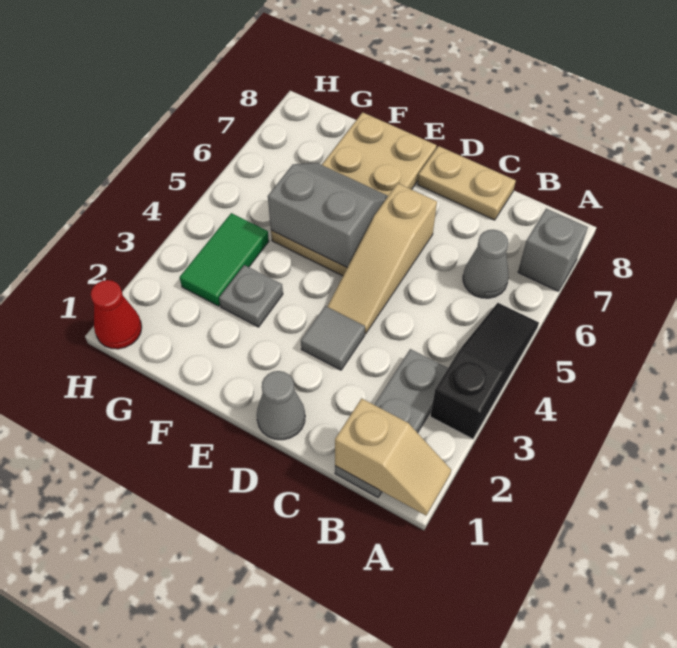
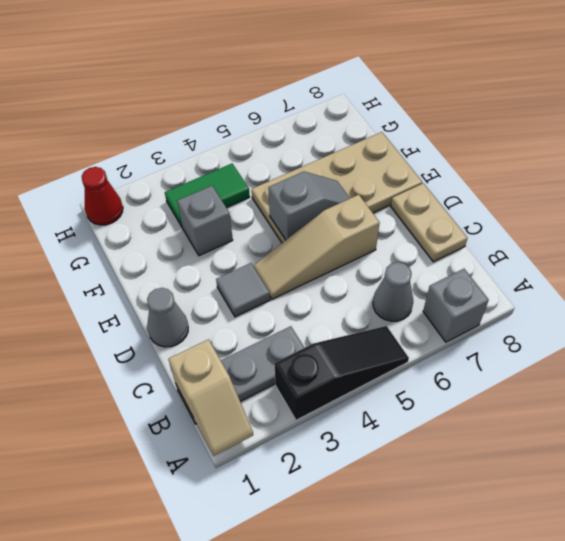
grey 2x2 slope [268,163,388,268] -> grey 1x2 slope [268,172,350,240]
grey 1x1 plate [219,265,283,327] -> grey 1x1 brick [177,186,233,256]

